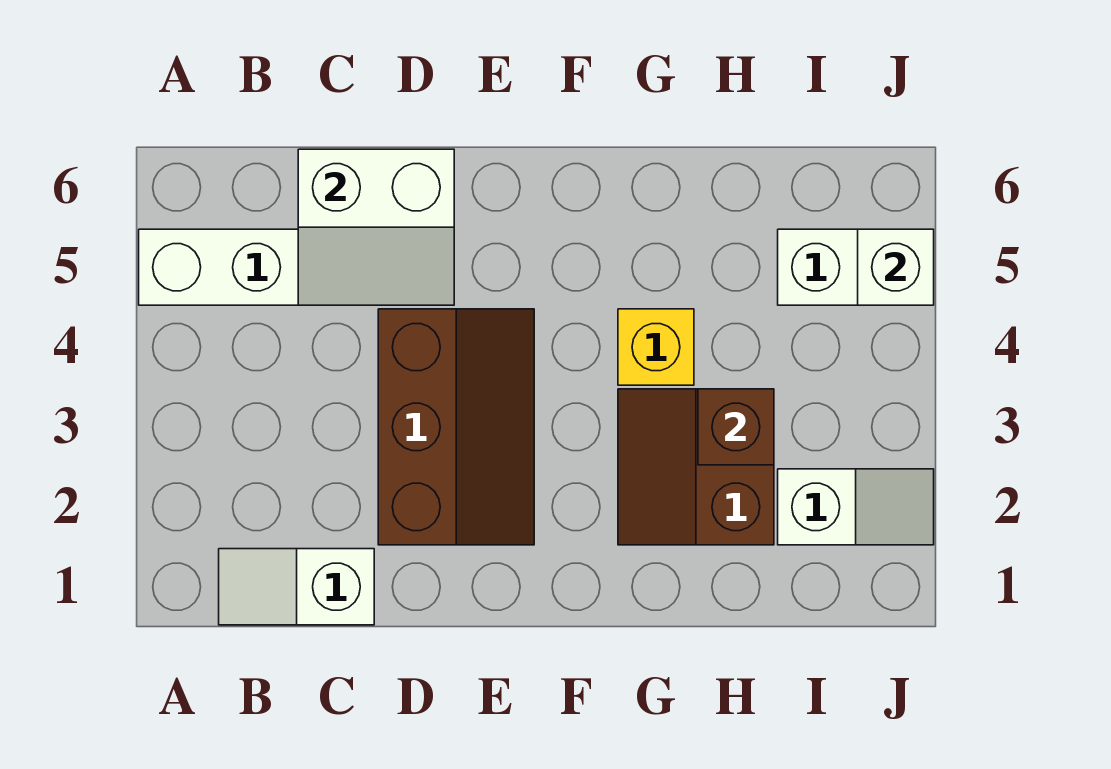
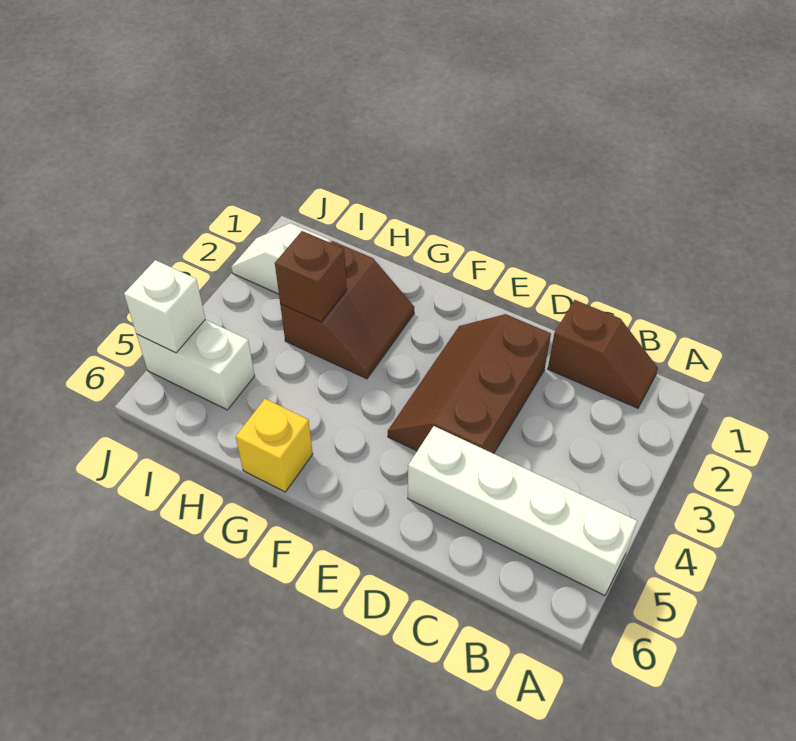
white 1x2 slope [219,549,374,625] -> brown 1x2 slope [548,300,658,408]
white 2x2 slope [298,149,454,305] -> none
yellow 1x1 brick [618,309,694,385] -> yellow 1x1 brick moved to [236,399,313,492]

